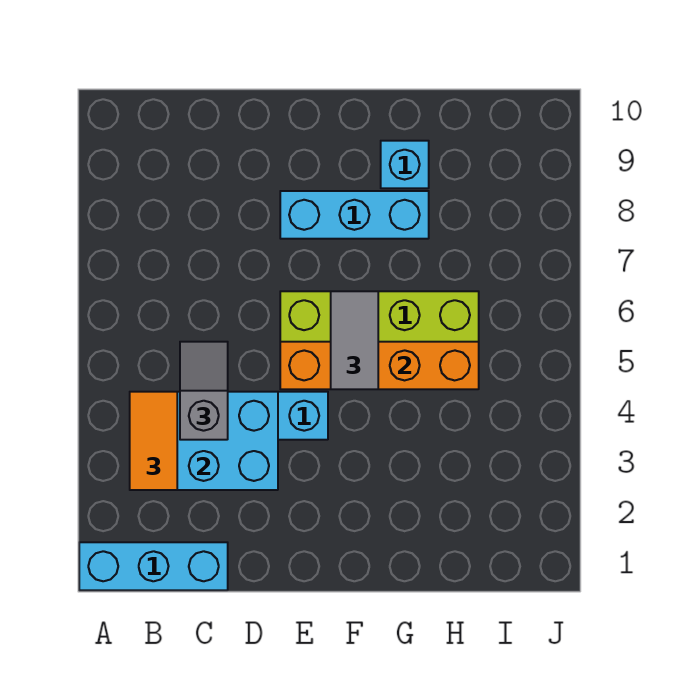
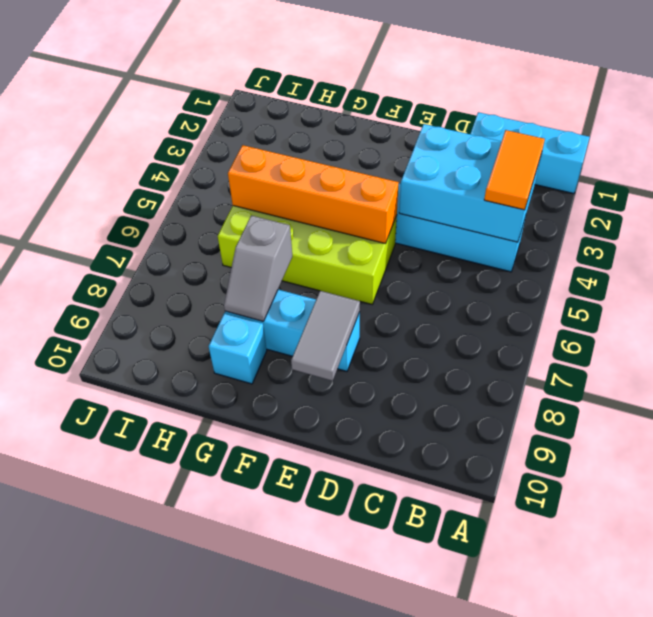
grey 1x2 slope [180,342,228,440] -> grey 1x2 slope moved to [224,215,292,321]
grey 1x2 tile [331,291,378,389] -> grey 1x2 tile moved to [291,291,360,381]

